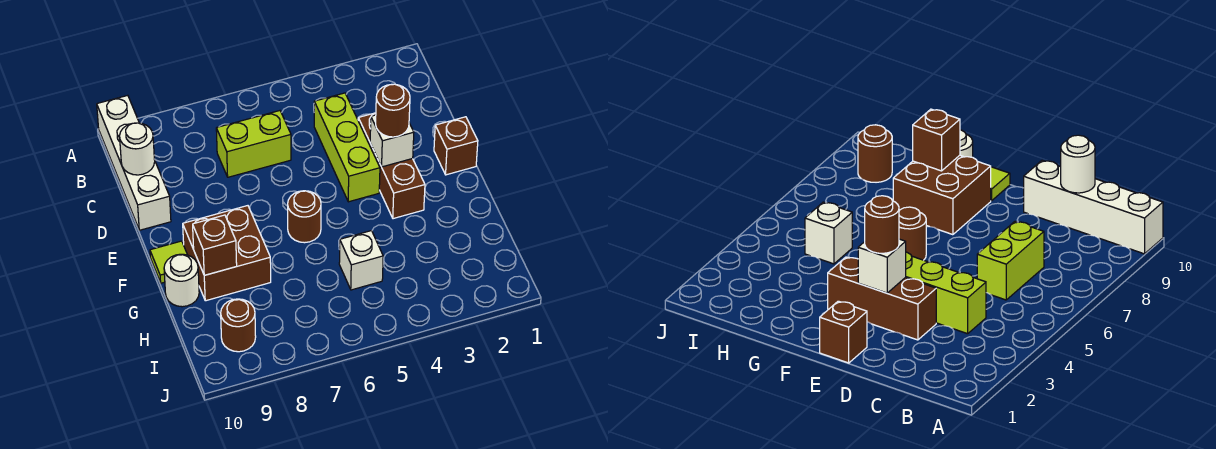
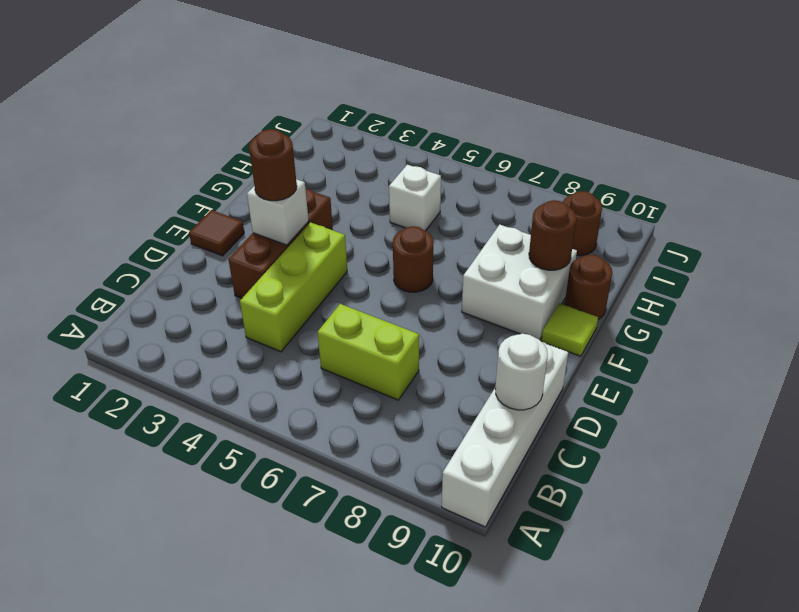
brown 1x1 brick [434,117,478,175] -> brown 1x1 tile [189,210,244,256]
brown 2x2 brick [183,206,271,301] -> white 2x2 brick [462,225,577,340]
brown 1x1 brick [193,215,237,275] -> brown 1x1 round brick [529,200,576,270]
white 1x1 round brick [164,254,199,307] -> brown 1x1 round brick [565,255,612,319]

